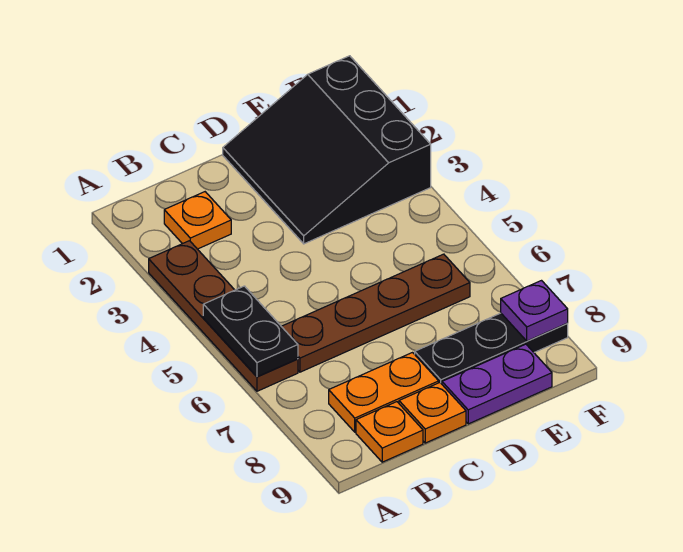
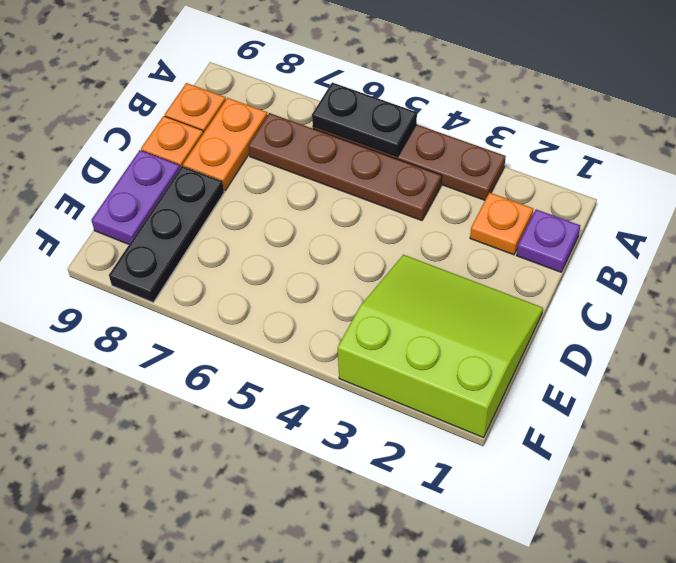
brown 1x4 plate [281,254,470,372] -> brown 1x4 plate turned to [248,113,442,221]
black 3x3 slope [223,56,431,244] -> lime 3x3 slope [338,255,543,438]
purple 1x1 plate [501,281,568,341] -> purple 1x1 plate moved to [516,209,580,272]

